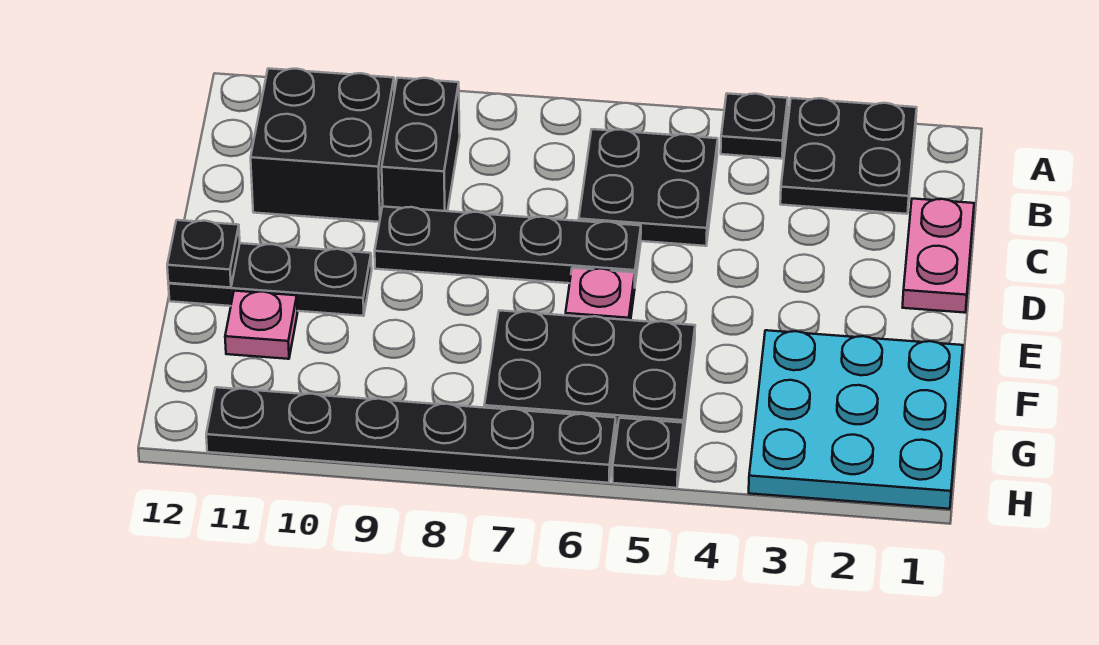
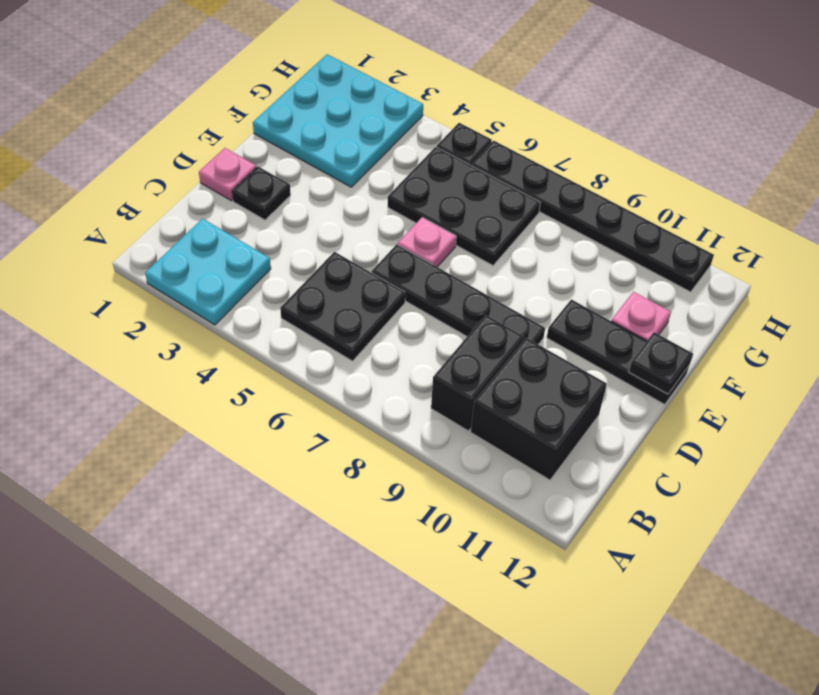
black 2x2 plate [780,98,917,214] -> cyan 2x2 plate [145,219,271,325]
black 1x1 plate [721,93,788,159] -> black 1x1 plate moved to [232,167,291,220]
pink 1x2 plate [902,199,974,313] -> pink 1x1 plate [199,148,256,201]

